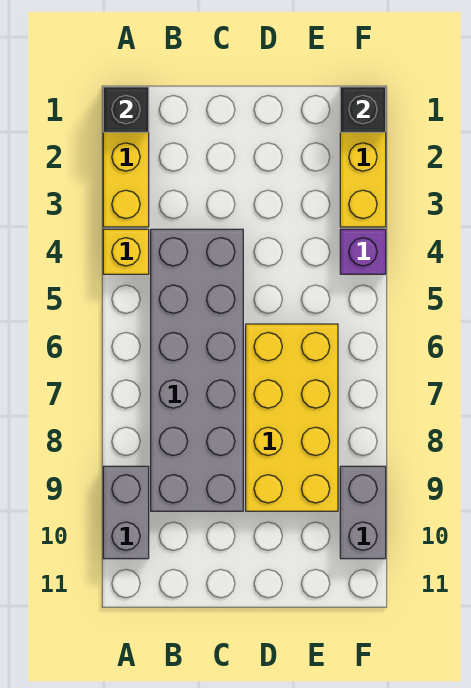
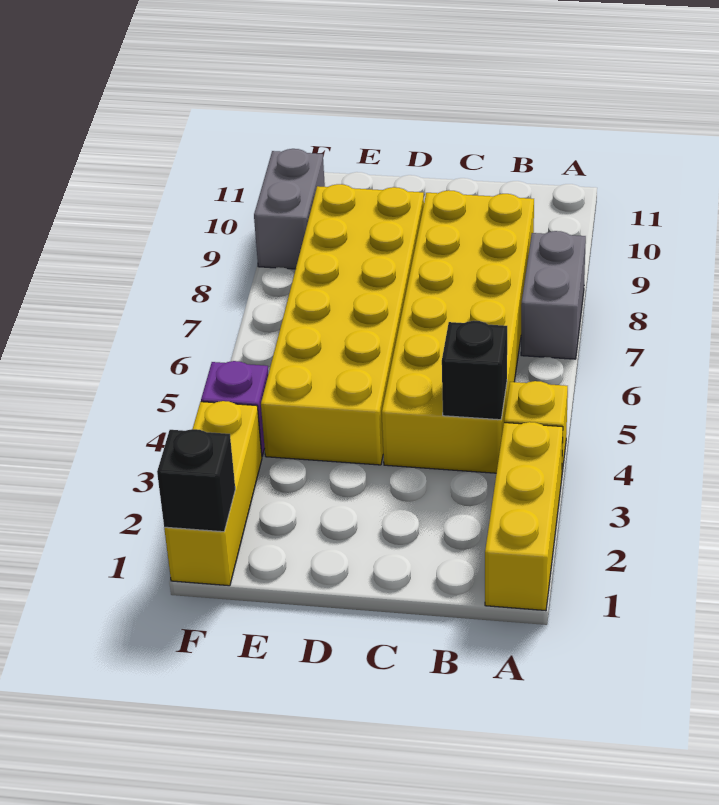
black 1x1 brick [103,87,149,132] -> black 1x1 brick moved to [442,321,507,420]
grey 1x2 brick [103,466,149,559] -> grey 1x2 brick moved to [521,231,586,359]
grey 2x6 brick [151,229,243,511] -> yellow 2x6 brick [382,190,534,473]
yellow 2x4 brick [246,324,338,511] -> yellow 2x6 brick [261,184,424,465]

